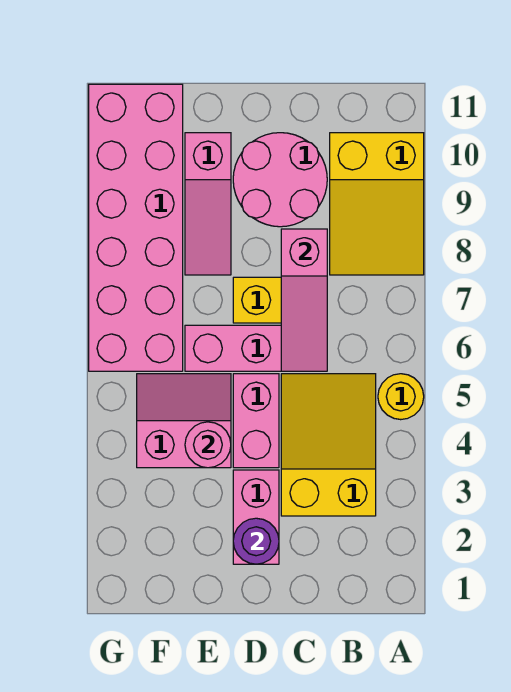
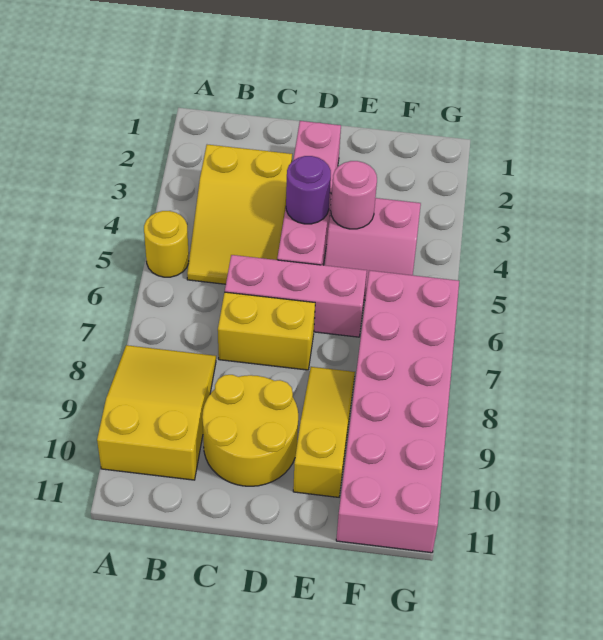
pink 1x3 slope [281,229,327,371] -> none
pink 2x2 round brick [233,133,327,227] -> yellow 2x2 round brick [202,375,298,486]
purple 1x1 round brick [233,518,279,564] -> purple 1x1 round brick moved to [286,156,331,224]
pink 1x3 slope [185,133,231,275] -> yellow 1x3 slope [293,367,355,497]

